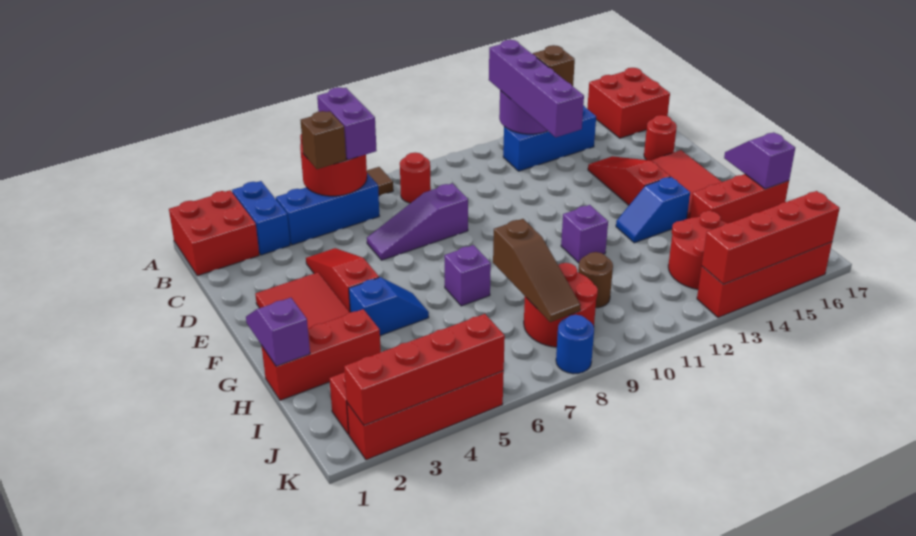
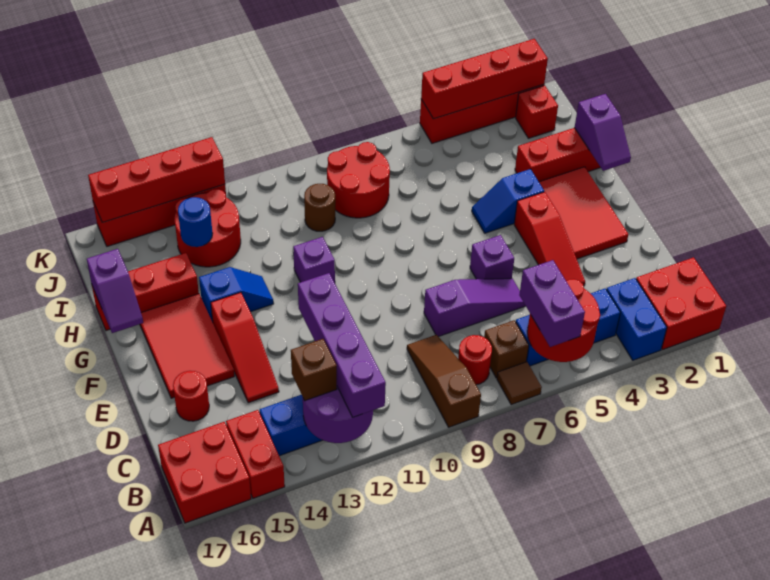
none -> red 1x2 brick [226,410,285,498]
brown 1x1 brick [300,111,346,169] -> brown 1x1 brick moved to [484,320,529,378]
purple 1x1 brick [444,245,491,306] -> purple 1x1 brick moved to [470,235,514,279]
brown 1x3 slope [493,219,581,322] -> brown 1x3 slope moved to [407,335,481,427]
blue 1x1 round brick [556,315,594,374] -> blue 1x1 round brick moved to [178,197,213,247]

